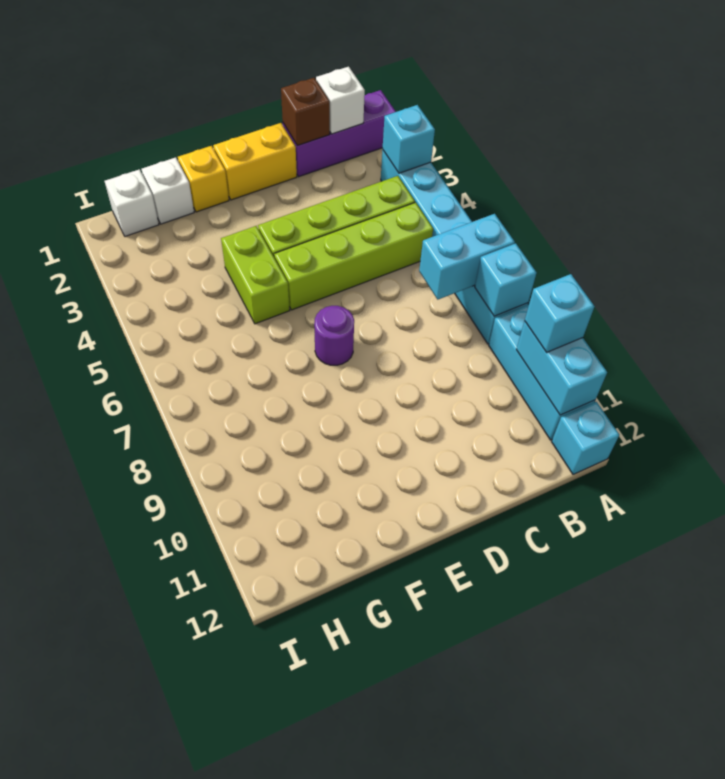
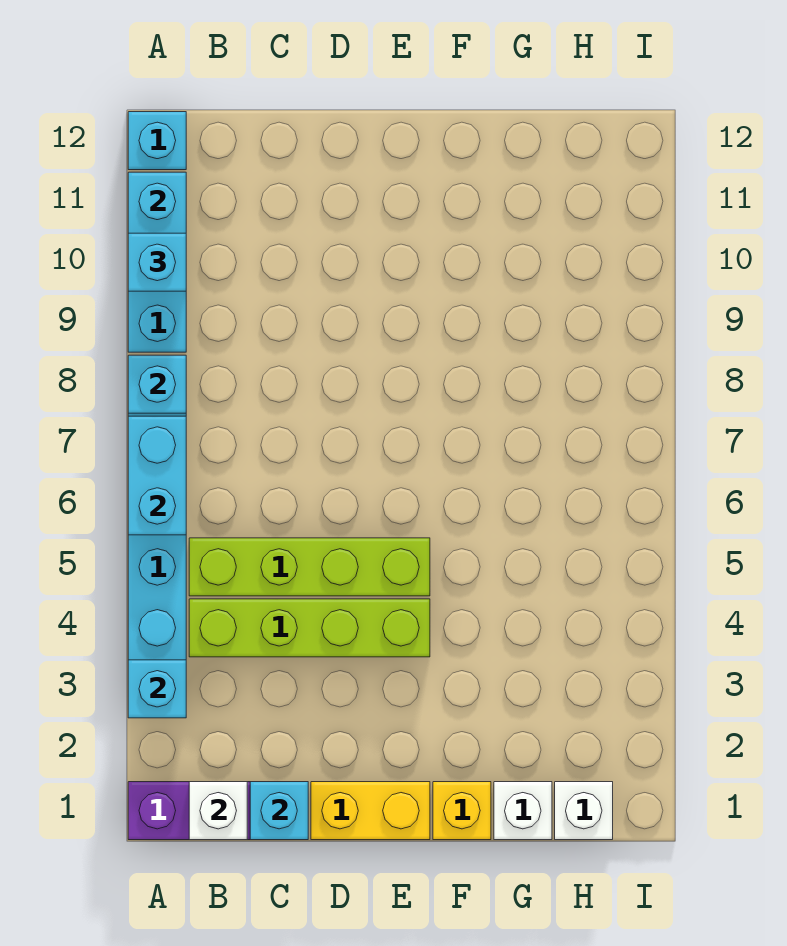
cyan 1x2 brick [419,214,515,299] -> cyan 1x2 brick turned to [128,416,186,535]
brown 1x1 brick [281,78,330,146] -> cyan 1x1 brick [250,782,308,840]
purple 1x1 round brick [314,306,354,365] -> none
lime 1x2 brick [221,226,290,324] -> none

